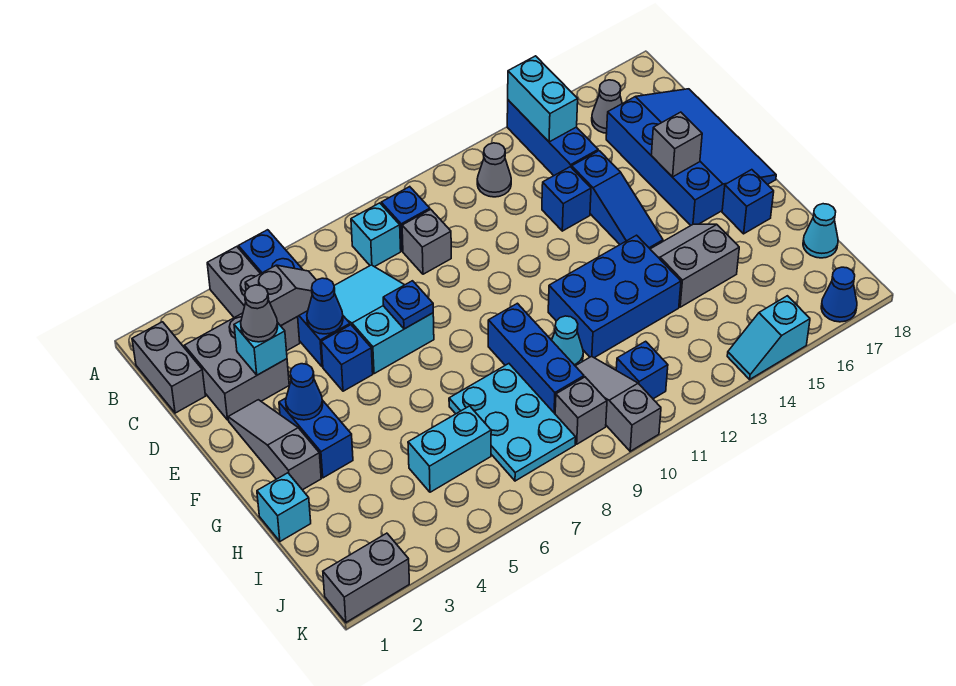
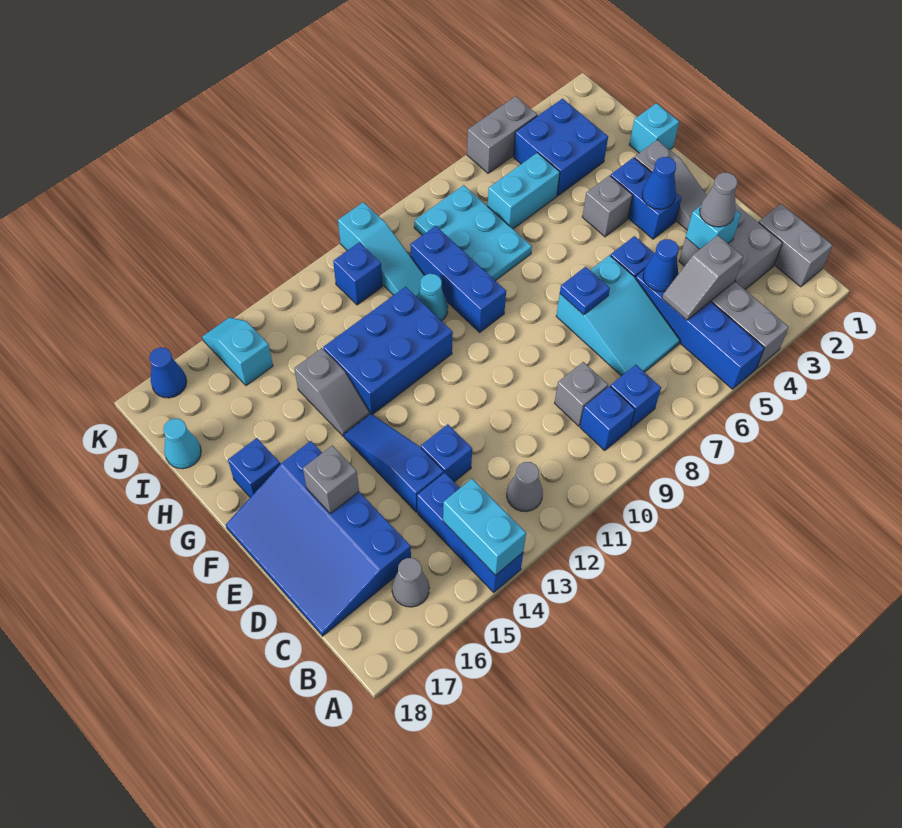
cyan 1x1 brick [351,203,401,267] -> blue 1x1 brick [610,365,661,429]
grey 2x2 slope [650,224,739,307] -> grey 1x2 slope [294,348,370,437]
none -> blue 2x2 brick [513,99,608,196]
grey 1x3 slope [576,356,661,451] -> cyan 1x3 slope [338,202,424,297]
grey 1x1 brick [555,377,607,444] -> grey 1x1 brick moved to [582,176,633,237]
grey 1x2 brick [323,533,409,622] -> grey 1x2 brick moved to [467,96,537,173]
cyan 1x2 slope [727,296,810,379] -> cyan 1x2 slope turned to [202,318,273,386]

